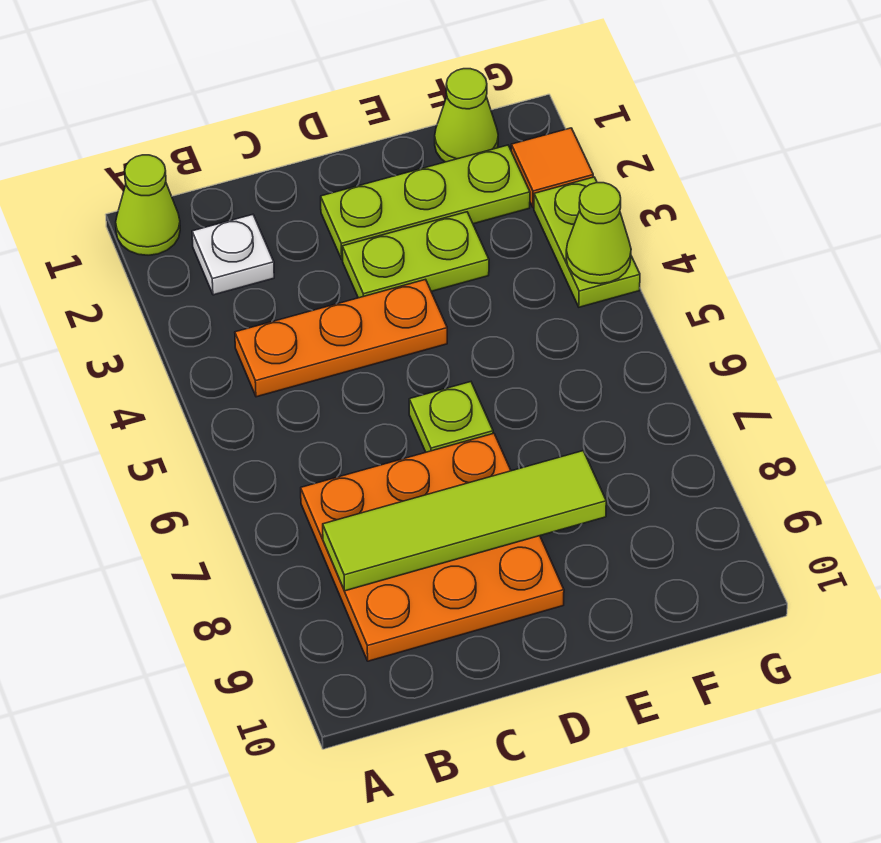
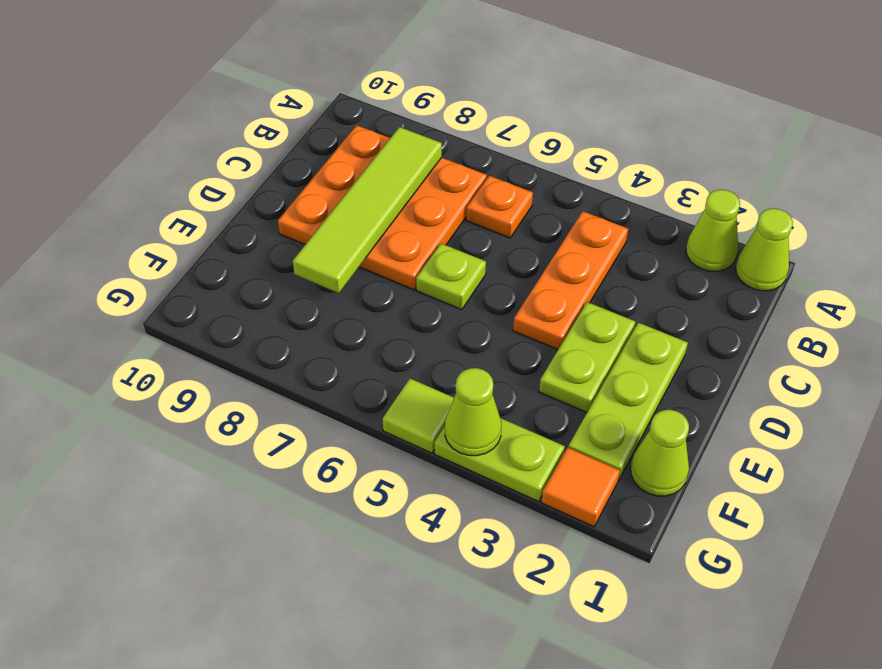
none -> lime 1x1 cone [686,190,740,271]
white 1x1 plate [192,215,274,295] -> none
none -> orange 1x1 plate [466,176,533,238]
none -> lime 1x1 tile [383,379,454,453]

